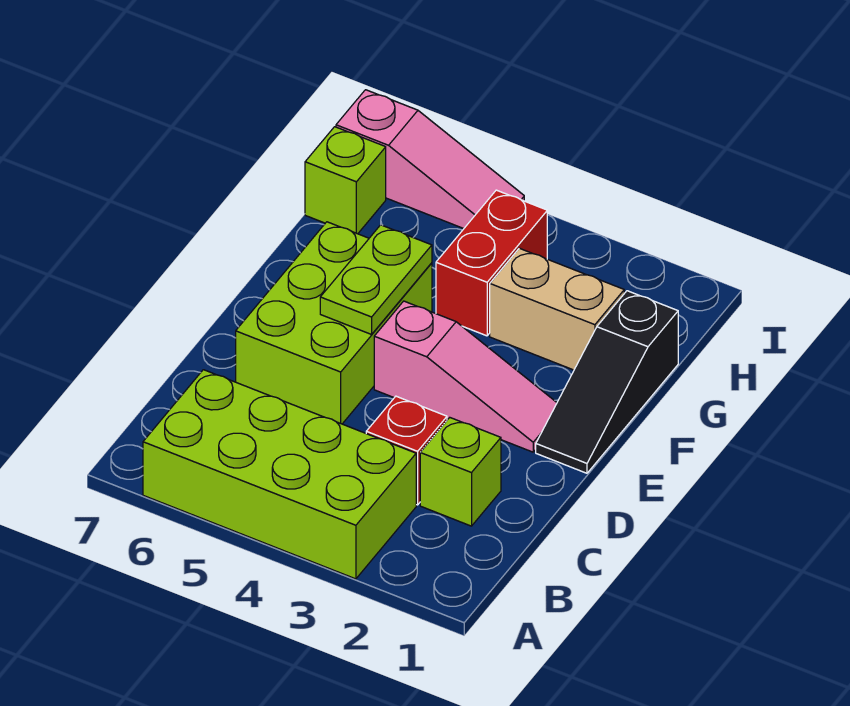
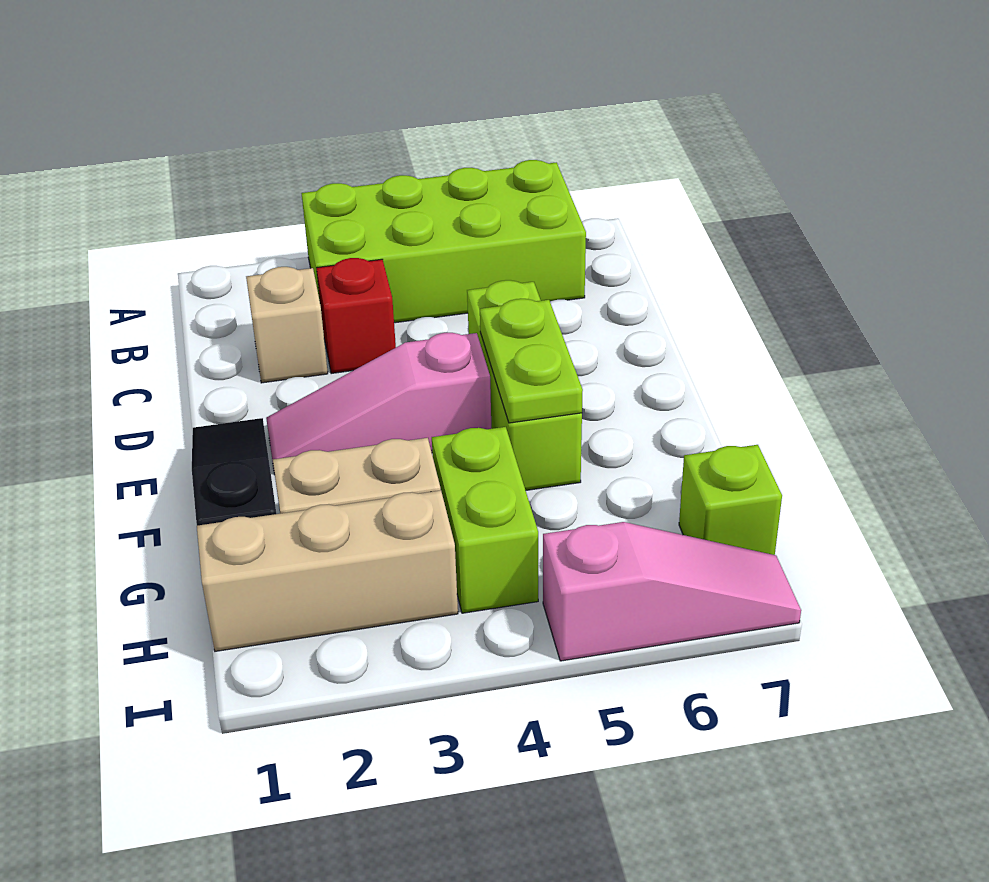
lime 1x1 brick [420,418,501,526] -> tan 1x1 brick [246,267,328,383]
lime 2x3 brick [236,222,432,424] -> lime 1x3 brick [467,280,582,490]
red 1x2 brick [436,190,547,336] -> lime 1x2 brick [432,427,538,613]
none -> tan 1x3 brick [197,490,458,651]
pink 1x3 slope [336,90,524,229] -> pink 1x3 slope turned to [543,522,801,661]

